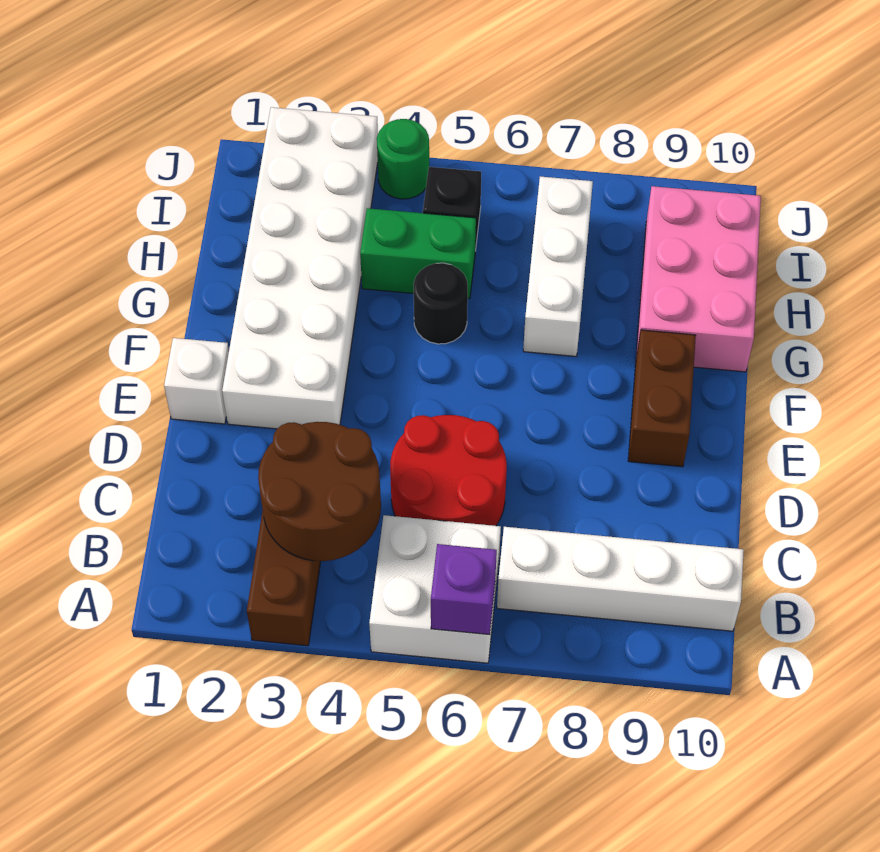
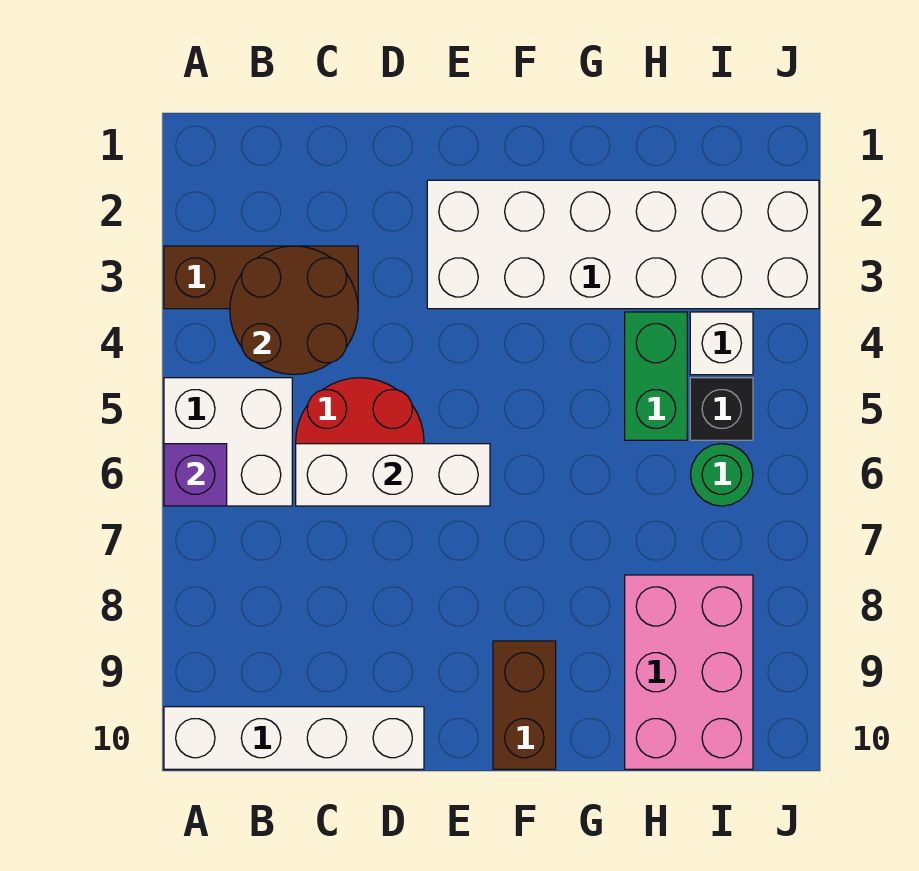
white 1x4 brick [497,527,744,631] -> white 1x4 brick turned to [164,707,424,769]
white 1x1 brick [164,338,229,424] -> white 1x1 brick moved to [690,312,753,375]
brown 1x2 brick [628,330,696,467] -> brown 1x2 brick turned to [493,641,556,769]
black 1x1 round brick [414,263,468,344] -> none
white 1x3 brick [523,177,593,356] -> white 1x3 brick moved to [296,444,490,506]
pink 2x3 brick [636,186,761,372] -> pink 2x3 brick turned to [625,575,753,769]
green 1x1 round brick [377,119,429,199] -> green 1x1 round brick moved to [691,444,753,506]

